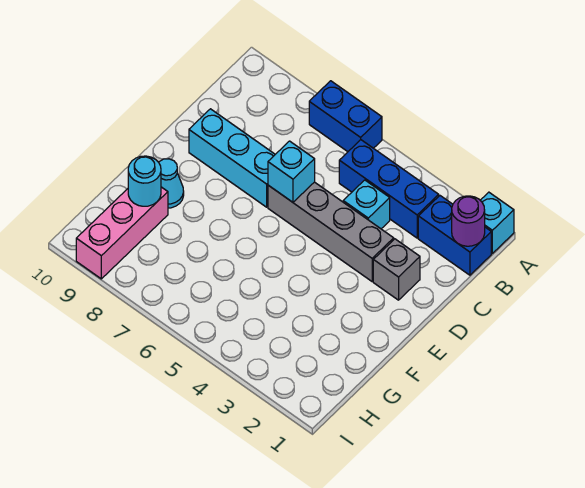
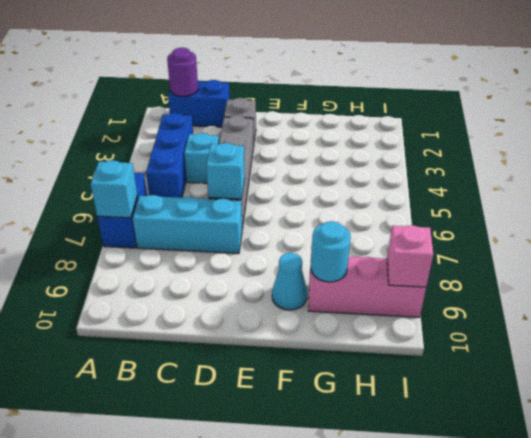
cyan 1x1 brick [480,192,514,253] -> cyan 1x1 brick moved to [91,160,137,218]
blue 1x2 brick [418,196,491,275] -> blue 1x2 brick turned to [168,80,230,127]
cyan 1x3 brick [189,109,275,207] -> cyan 1x3 brick turned to [133,195,242,253]
none -> pink 1x1 brick [387,225,433,287]

